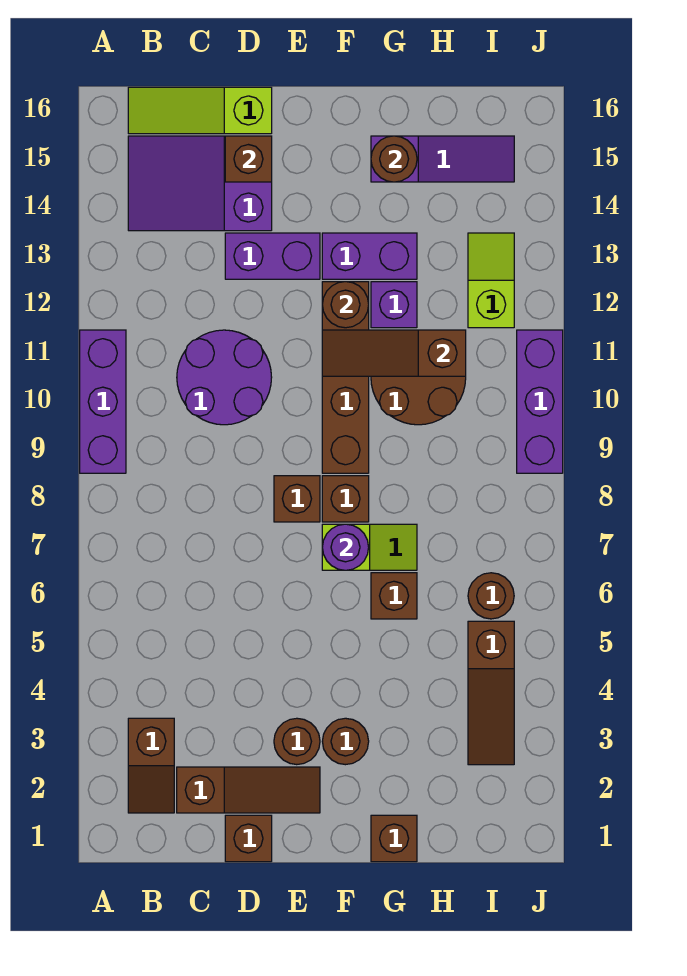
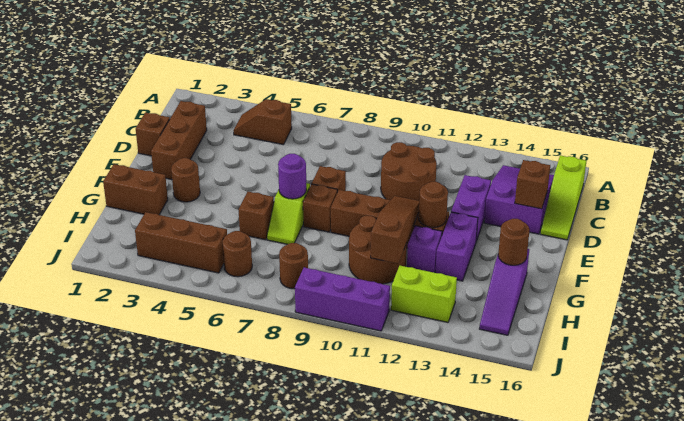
purple 1x3 brick [80,330,126,473] -> none
brown 1x2 slope [128,718,174,813] -> brown 1x2 slope moved to [233,99,292,145]
lime 1x3 slope [128,87,272,134] -> lime 1x3 slope turned to [541,155,586,240]
brown 1x3 slope [177,767,320,813] -> brown 1x3 brick [151,101,207,180]
purple 2x2 round brick [177,330,272,425] -> brown 2x2 round brick [381,142,437,201]
brown 1x1 round brick [274,718,320,765] -> brown 1x1 round brick moved to [279,243,308,289]
brown 1x1 brick [371,815,417,862] -> brown 1x2 brick [103,164,168,215]
brown 1x3 slope [468,621,514,765] -> brown 1x3 brick [135,212,227,273]
lime 1x2 slope [468,233,514,328] -> lime 1x2 brick [391,266,457,322]

